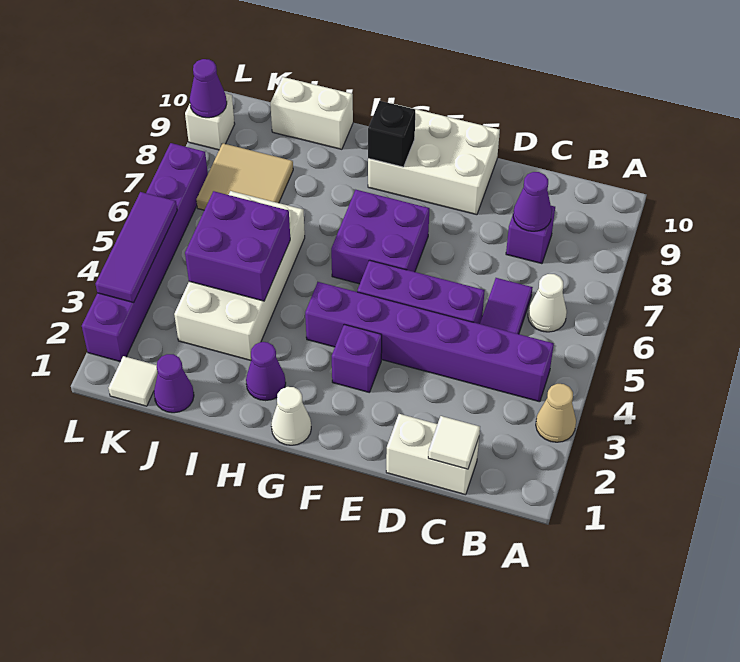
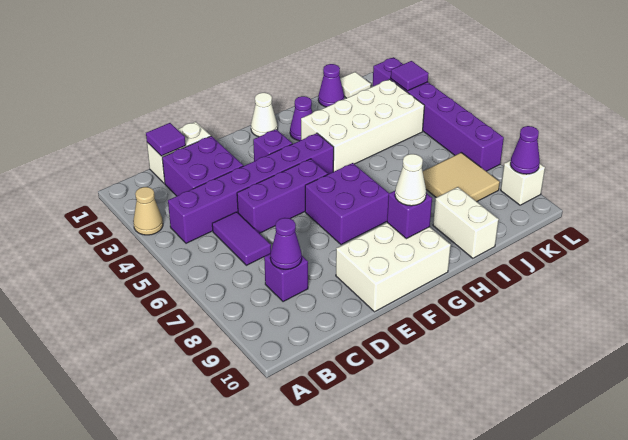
white 1x1 cone [528,274,567,332] -> white 1x1 cone moved to [395,154,426,206]
white 1x1 tile [428,416,480,469] -> purple 1x1 tile [146,123,186,156]
black 1x1 brick [368,101,415,167] -> purple 1x1 brick [387,191,432,239]
white 2x4 brick [174,191,305,360] -> white 2x4 brick turned to [301,79,424,172]
purple 2x2 brick [185,191,290,301] -> purple 2x2 brick moved to [162,136,243,196]
white 1x2 brick [270,77,353,149] -> white 1x2 brick turned to [433,187,499,258]
purple 1x3 tile [95,192,177,303] -> purple 1x1 tile [391,61,429,91]

